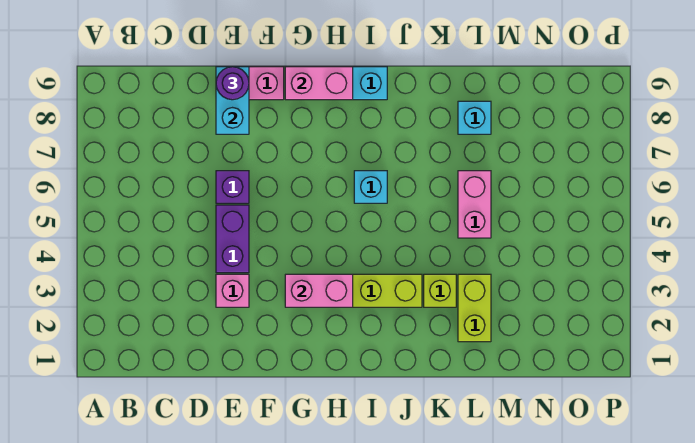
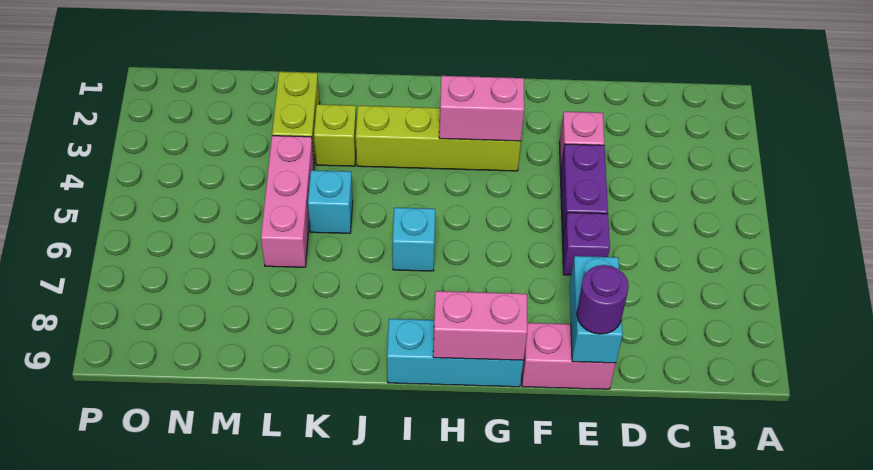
pink 1x2 brick [458,171,491,238] -> pink 1x3 brick [261,136,314,267]
cyan 1x1 brick [458,101,491,134] -> cyan 1x1 brick moved to [308,170,353,233]

